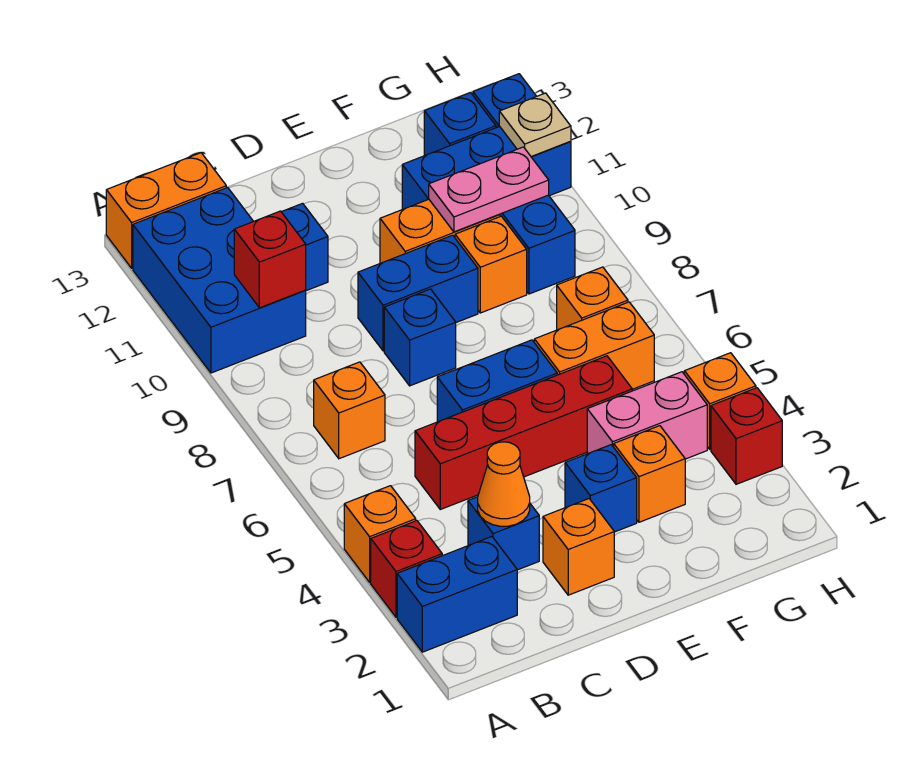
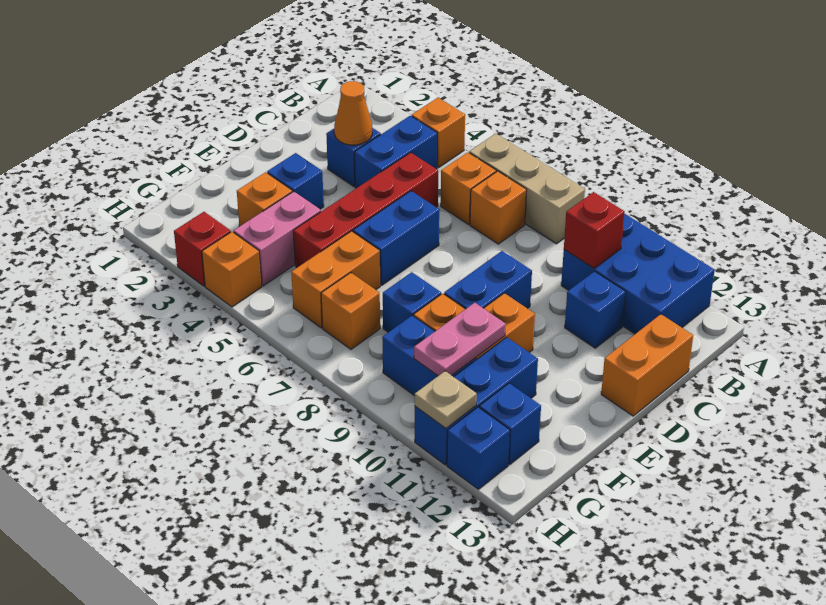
blue 1x2 brick [397,537,517,652] -> blue 1x2 brick moved to [355,116,437,188]
red 1x1 brick [371,521,442,617] -> none
none -> tan 1x3 brick [469,134,585,244]
orange 1x2 brick [106,153,226,268] -> orange 1x2 brick moved to [601,314,693,416]
orange 1x1 brick [543,499,614,595] -> orange 1x1 brick moved to [441,152,496,224]
blue 1x1 brick [384,289,456,386] -> blue 1x1 brick moved to [383,272,441,332]

